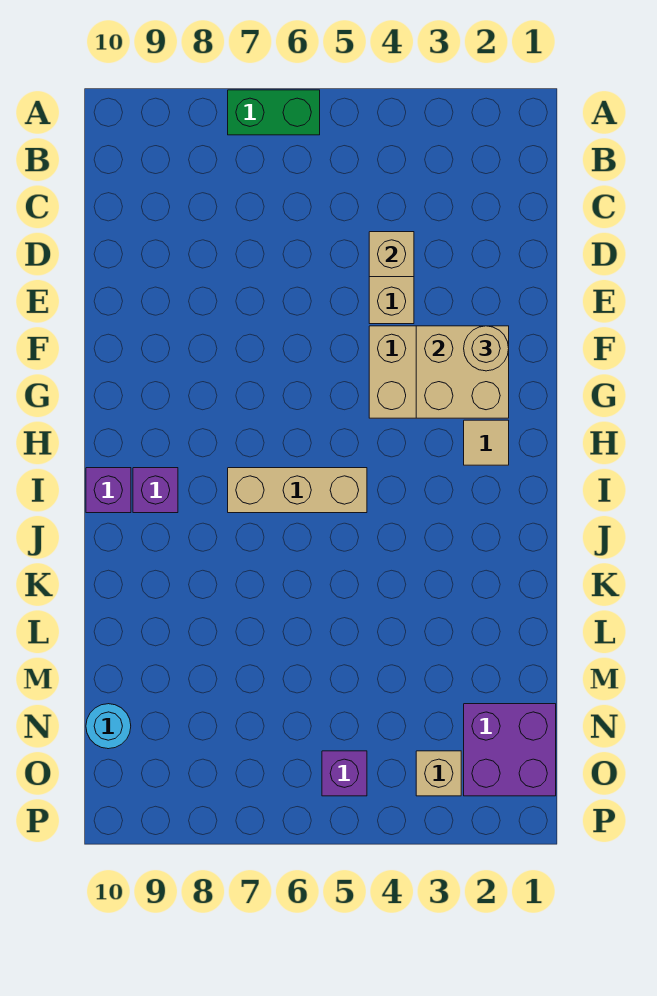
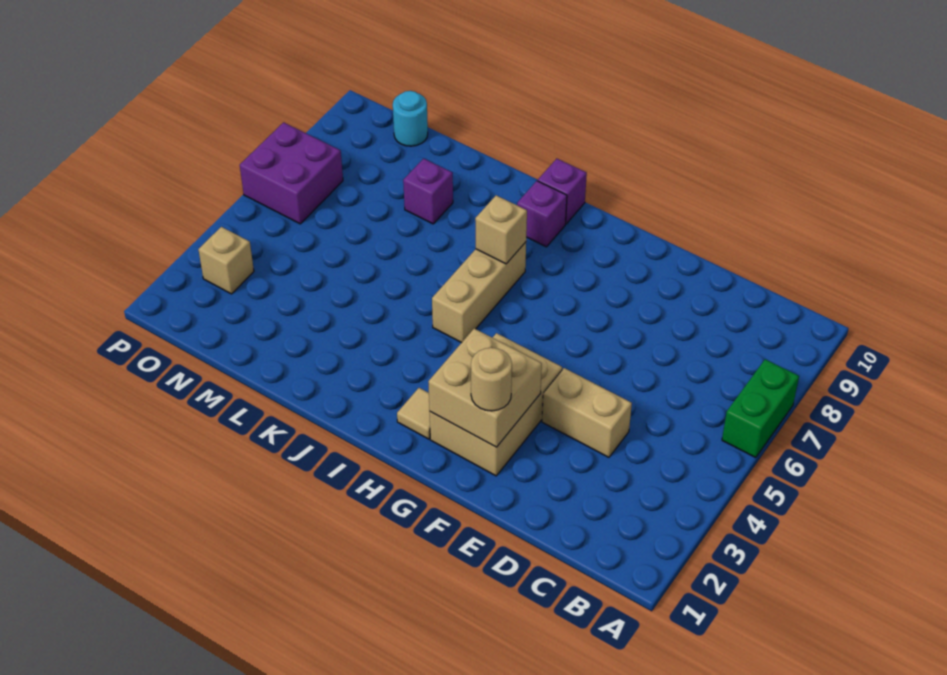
tan 1x1 brick [369,232,414,277] -> tan 1x1 brick moved to [475,195,527,264]
purple 2x2 brick [464,704,556,796] -> purple 2x2 brick moved to [240,122,343,224]
purple 1x1 brick [322,751,367,796] -> purple 1x1 brick moved to [403,159,453,224]

